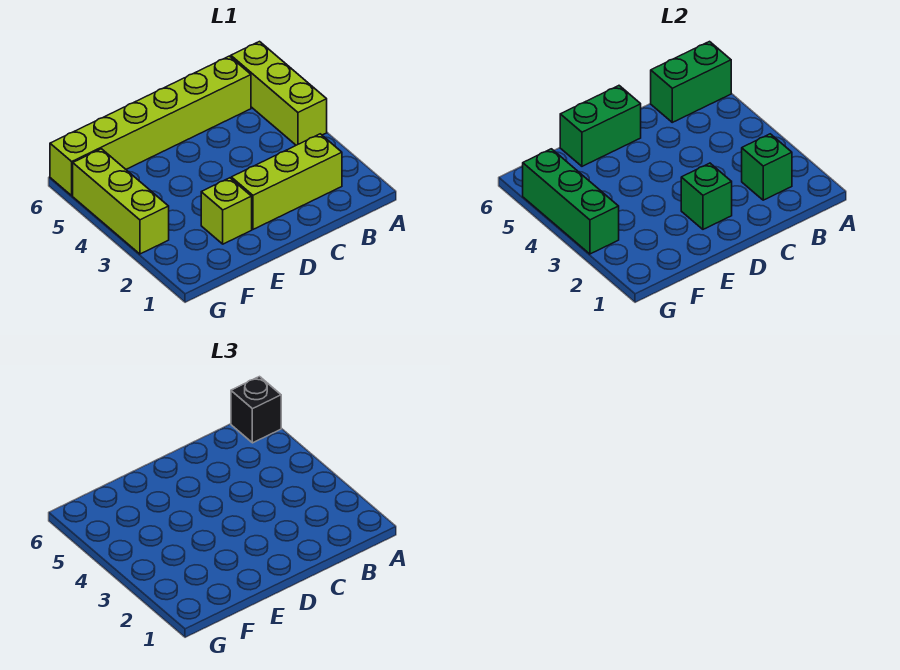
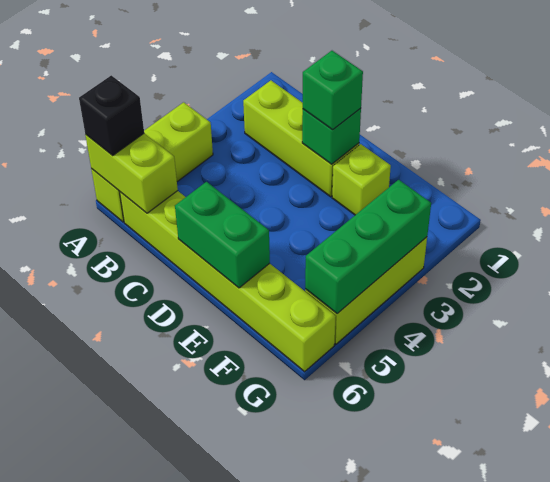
green 1x2 brick [651,42,731,122] -> lime 1x2 brick [85,133,178,213]
green 1x1 brick [742,134,792,200] -> green 1x1 brick moved to [303,51,363,130]

